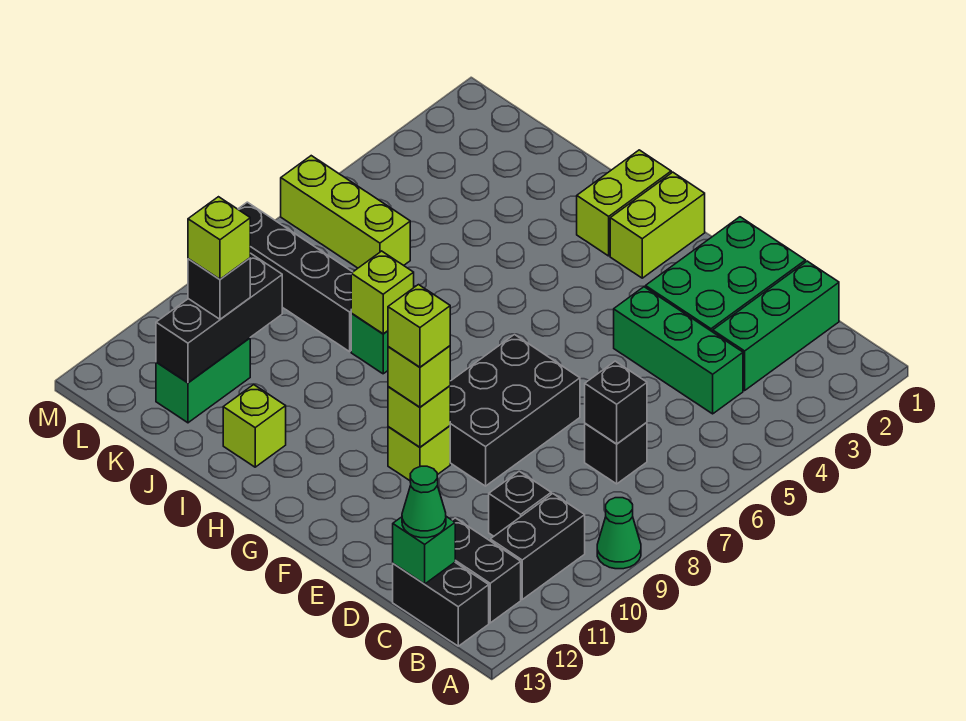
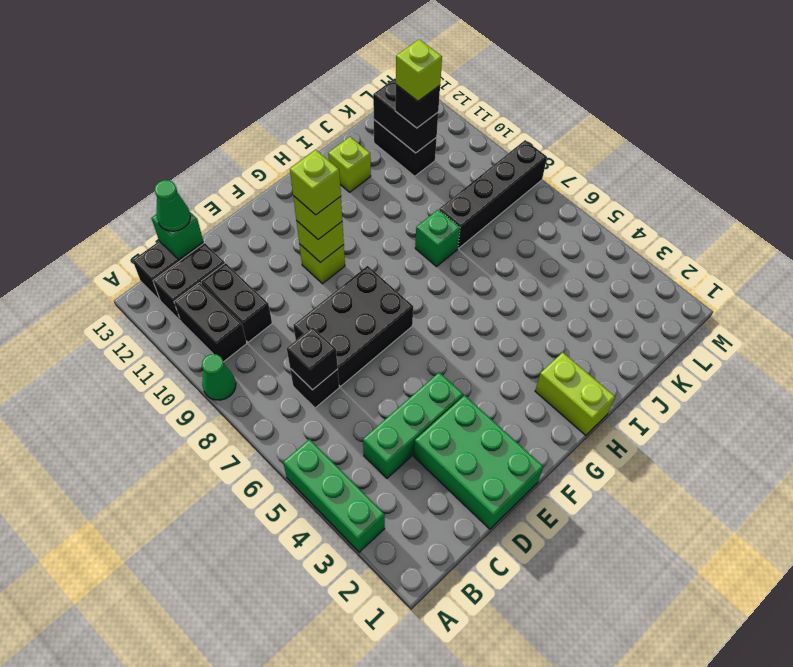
green 1x3 brick [713,261,839,390] -> green 1x3 brick moved to [283,439,385,552]
black 1x1 brick [489,471,551,536] -> black 1x2 brick [201,263,272,342]
black 2x3 brick [450,335,580,486] -> black 2x3 brick turned to [293,266,413,386]
lime 1x2 brick [610,172,705,278] -> none
lime 1x1 brick [351,251,414,334] -> none
lime 1x3 brick [281,156,410,268] -> none
black 1x3 brick [156,253,282,383] -> black 1x2 brick [373,79,438,153]
green 1x2 brick [156,338,250,423] -> black 1x2 brick [374,120,437,176]

